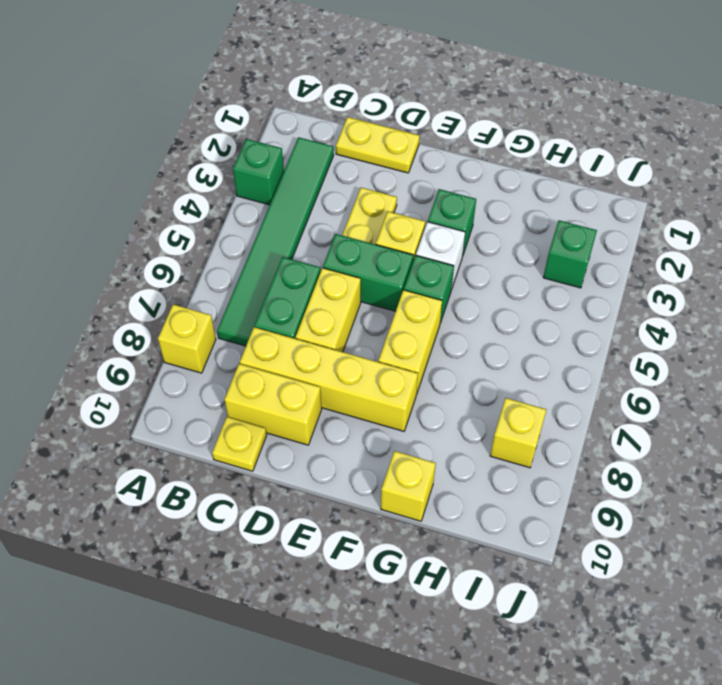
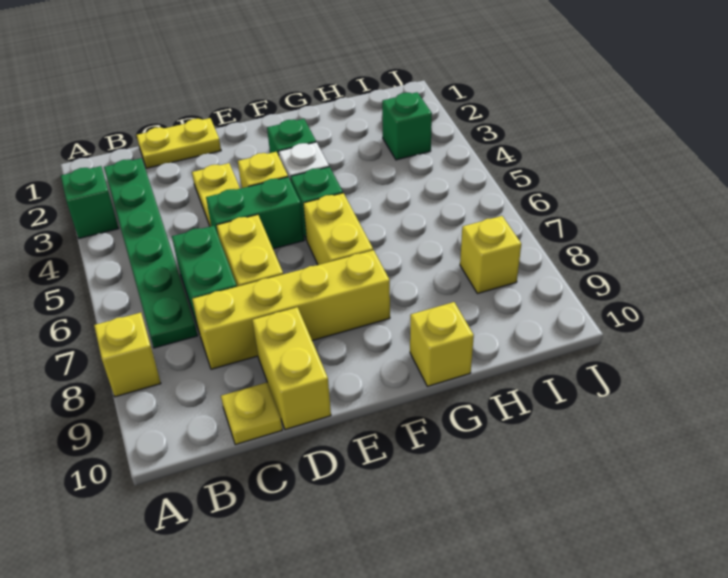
green 1x6 tile [217,137,334,346] -> green 1x6 plate [104,158,198,348]
yellow 1x2 brick [224,364,322,445] -> yellow 1x2 brick turned to [252,307,331,430]

